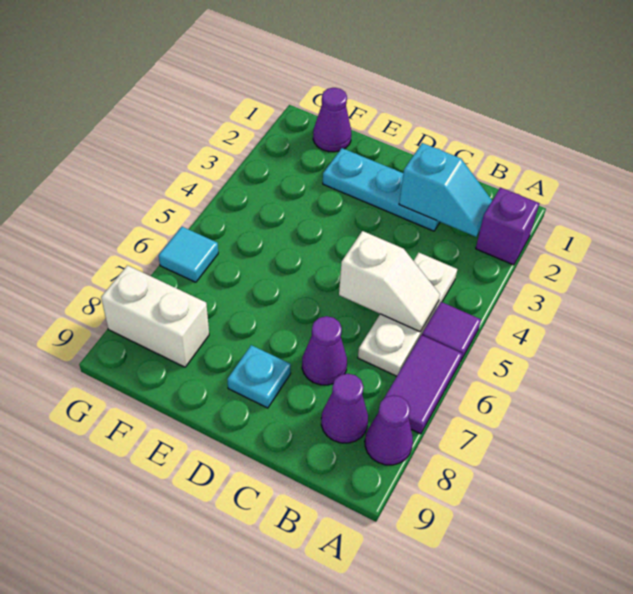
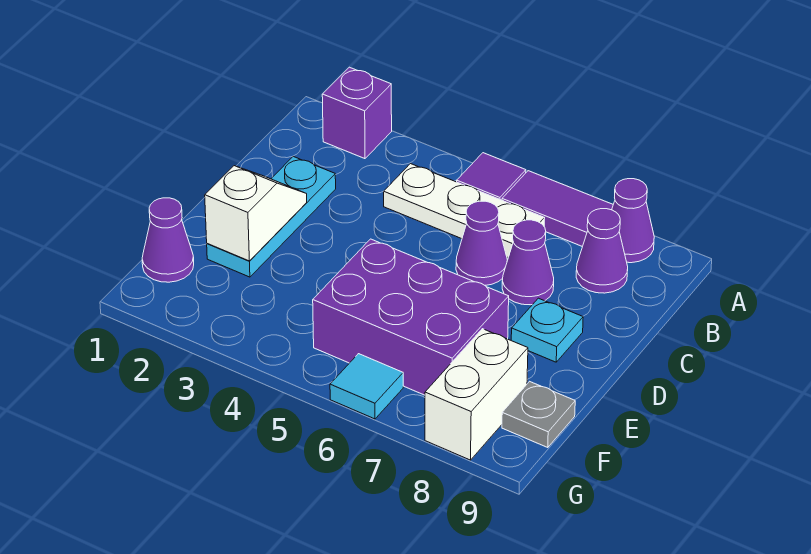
cyan 1x2 slope [399,143,492,237] -> none
white 1x2 slope [339,231,440,332] -> white 1x2 slope moved to [205,166,307,261]
none -> purple 1x1 cone [456,201,507,285]
none -> purple 2x3 brick [313,239,509,395]
none -> grey 1x1 plate [502,381,575,447]

